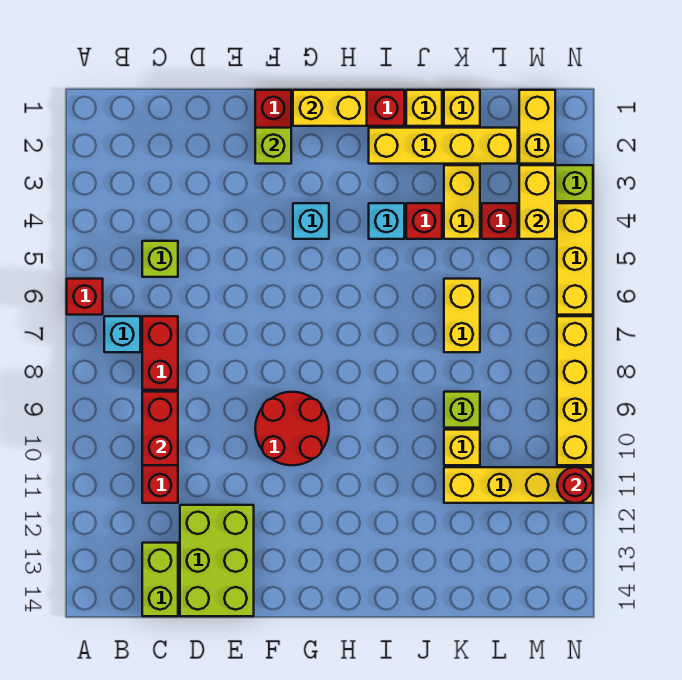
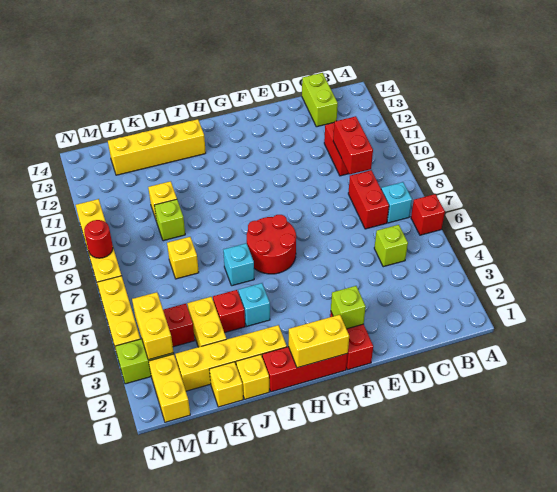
lime 2x3 brick [180,505,254,616] -> none
red 2x2 round brick [255,392,329,465] -> red 2x2 round brick moved to [247,215,296,274]
cyan 1x1 brick [293,203,329,239] -> cyan 1x1 brick moved to [223,243,254,286]
yellow 1x2 brick [444,279,480,352] -> yellow 1x1 brick [167,237,199,279]
yellow 1x4 brick [444,467,593,503] -> yellow 1x4 brick moved to [108,119,206,175]
red 1x1 round brick [557,467,593,503] -> red 1x1 round brick moved to [84,220,113,258]

